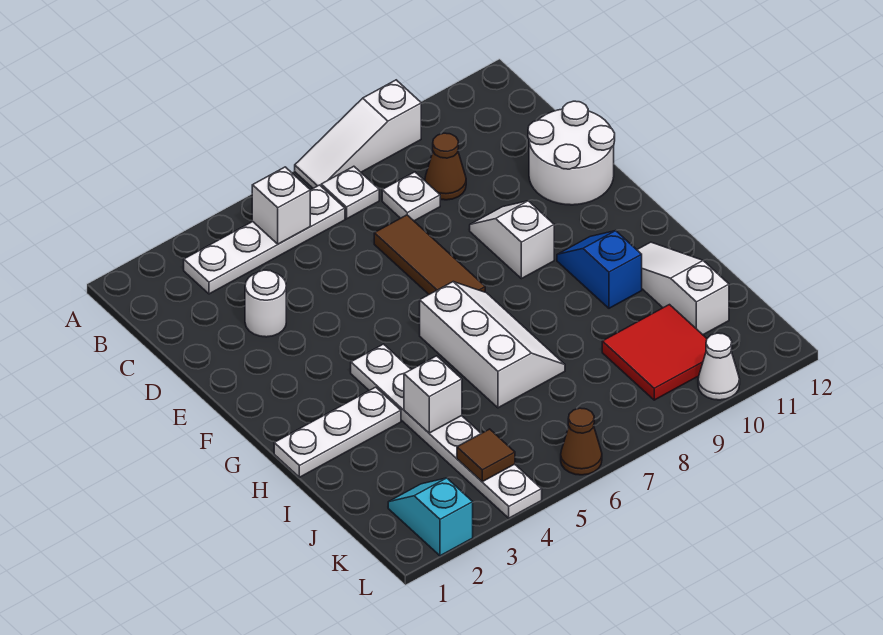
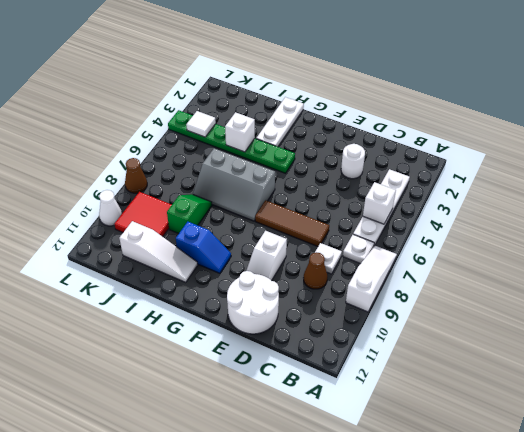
white 1x2 slope [470,201,554,279] -> white 1x2 slope turned to [246,231,287,281]
white 1x6 plate [351,344,542,518] -> green 1x6 plate [168,110,295,173]
white 2x3 slope [420,282,565,408] -> grey 2x3 slope [193,148,275,221]
none -> green 1x2 slope [167,194,212,234]
cyan 1x2 slope [388,478,473,556] -> none
brown 1x1 tile [457,429,515,482] -> white 1x1 tile [186,111,216,137]
brown 1x1 cone [561,408,602,475] -> brown 1x1 cone moved to [125,158,147,193]

